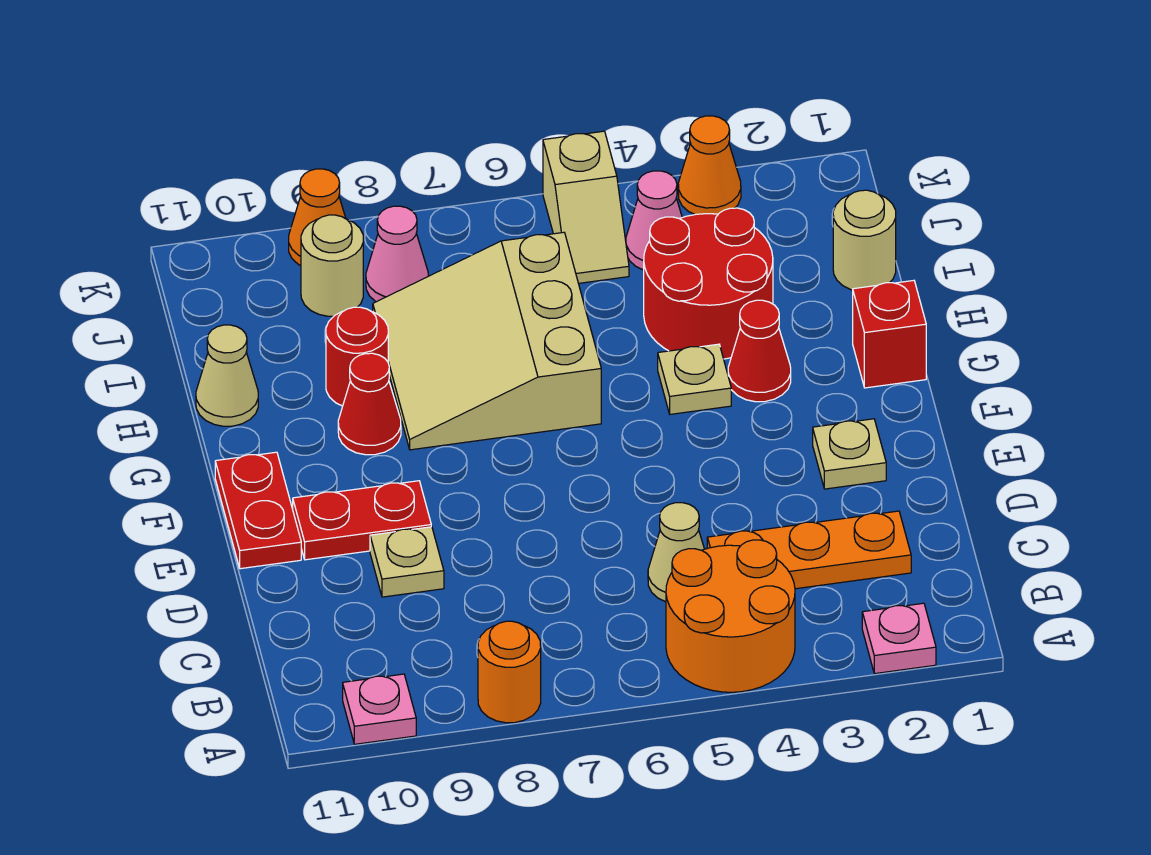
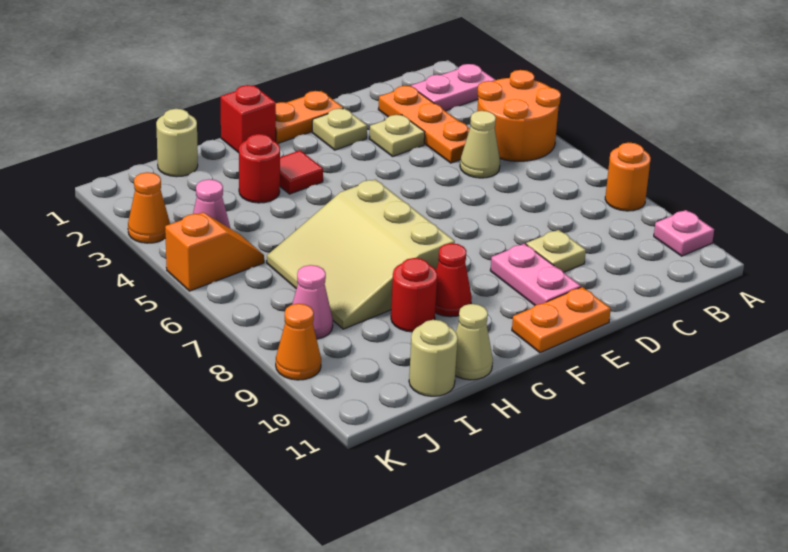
pink 1x1 plate [862,603,936,674] -> pink 1x2 plate [411,64,495,111]
none -> orange 1x2 plate [276,91,343,144]
red 1x2 plate [293,481,431,560] -> pink 1x2 plate [490,244,581,305]
red 1x2 plate [215,452,301,569] -> orange 1x2 plate [512,287,611,353]
red 1x1 cone [728,300,791,402] -> red 1x1 tile [280,150,323,194]
tan 1x1 plate [658,344,731,414] -> tan 1x1 plate moved to [369,115,425,156]
tan 3x3 slope [373,232,601,450] -> tan 3x3 slope turned to [267,179,455,329]
red 2x2 round brick [644,208,773,359] -> red 1x1 round brick [239,134,280,203]
tan 1x2 slope [543,131,629,283] -> orange 1x2 slope [165,213,264,291]
tan 1x1 round brick [301,215,363,316] -> tan 1x1 round brick moved to [409,320,458,396]

